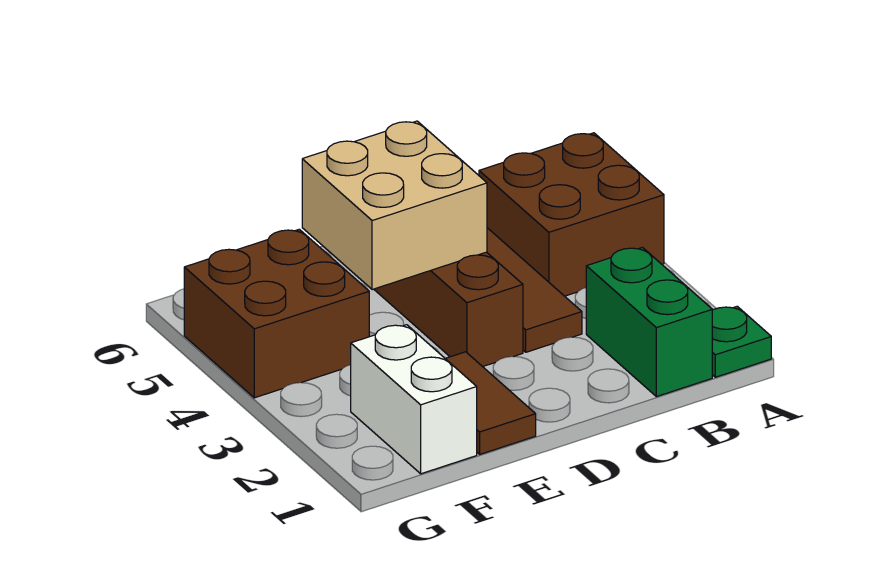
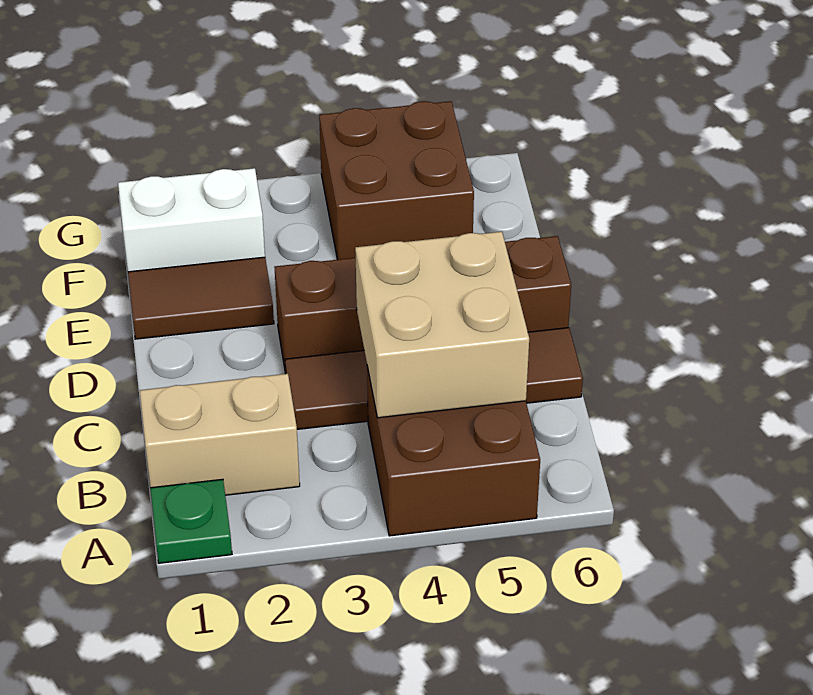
green 1x2 brick [586,247,712,397] -> tan 1x2 brick [140,374,300,495]
tan 2x2 brick [302,121,487,290] -> tan 2x2 brick moved to [355,232,529,418]

